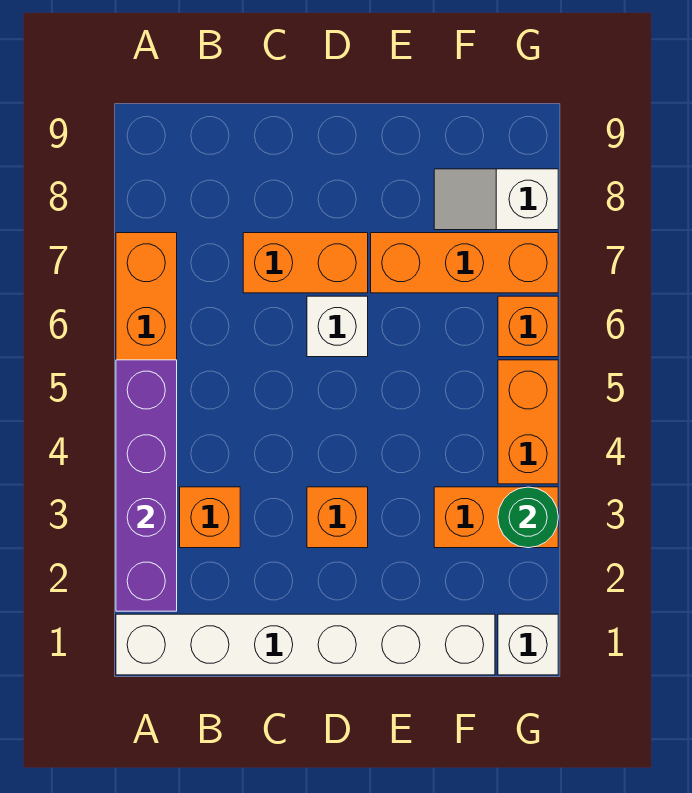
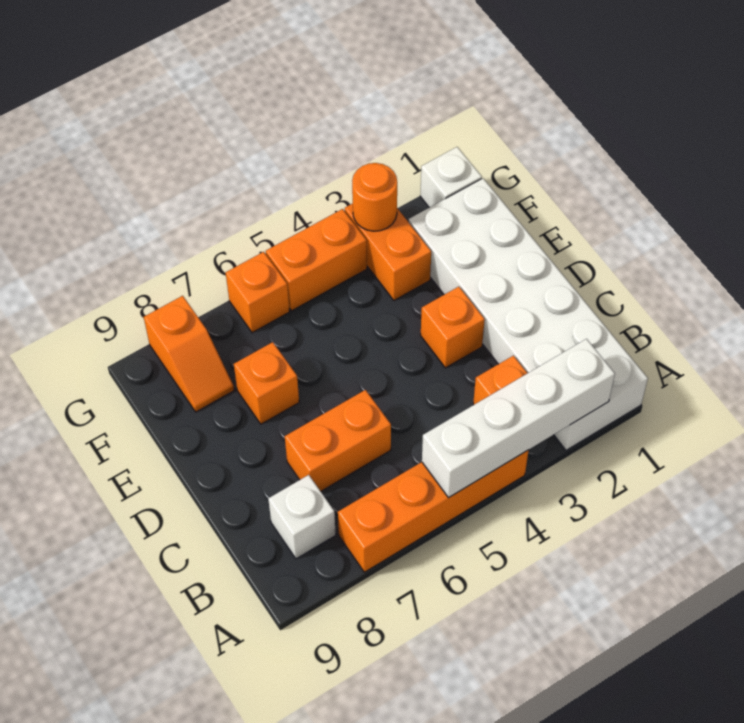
white 1x6 brick [116,614,495,675] -> white 2x6 brick [409,178,648,450]
purple 1x4 brick [116,360,177,611] -> white 1x4 brick [422,339,615,498]
orange 1x2 brick [243,233,368,293] -> orange 1x2 brick turned to [285,390,391,491]
white 1x1 brick [307,296,368,357] -> white 1x1 brick moved to [268,475,336,559]
orange 1x3 brick [371,233,558,293] -> orange 1x1 brick [234,342,299,424]
white 1x2 slope [434,169,558,230] -> orange 1x2 slope [144,296,234,412]
green 1x1 round brick [498,487,558,548] -> orange 1x1 round brick [352,163,397,231]

